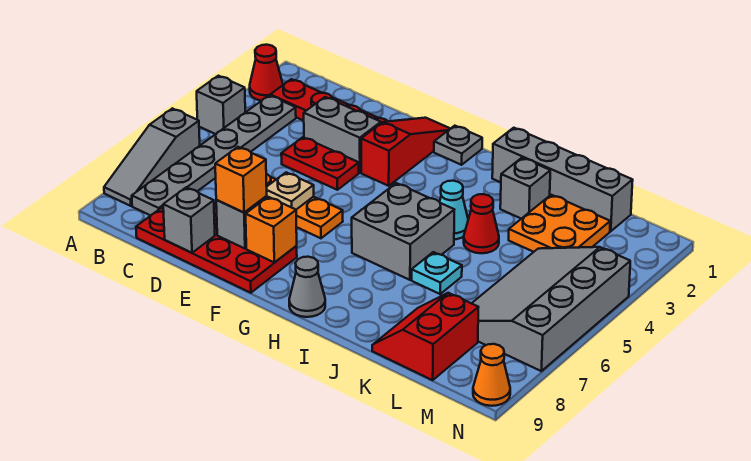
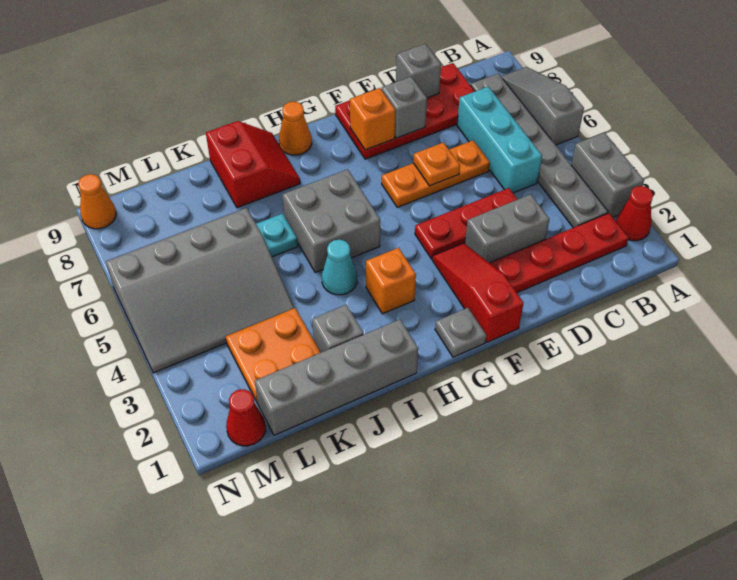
grey 1x1 brick [197,76,245,134] -> grey 1x2 brick [571,132,644,217]
none -> cyan 1x3 brick [457,87,542,193]
red 1x2 plate [281,137,359,190] -> red 1x3 plate [415,188,518,259]
tan 1x1 plate [267,172,314,210] -> orange 1x1 plate [413,142,460,186]
orange 1x1 brick [215,147,267,213] -> orange 1x1 brick moved to [366,248,416,314]
red 1x3 slope [361,118,450,186] -> red 1x3 slope turned to [432,243,523,342]
grey 1x1 cone [289,257,325,317] -> orange 1x1 cone [279,102,312,155]
red 1x1 cone [464,194,499,253] -> red 1x1 cone moved to [226,389,266,446]
red 2x2 slope [372,293,478,380] -> red 2x2 slope moved to [206,121,300,208]
grey 3x4 slope [472,247,630,371] -> grey 3x4 slope turned to [106,208,294,373]

